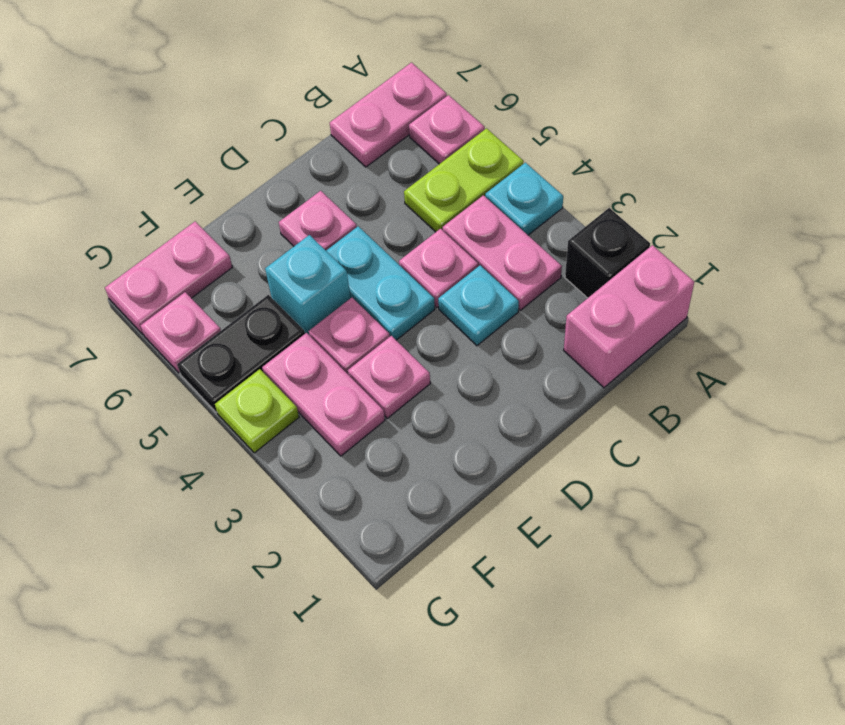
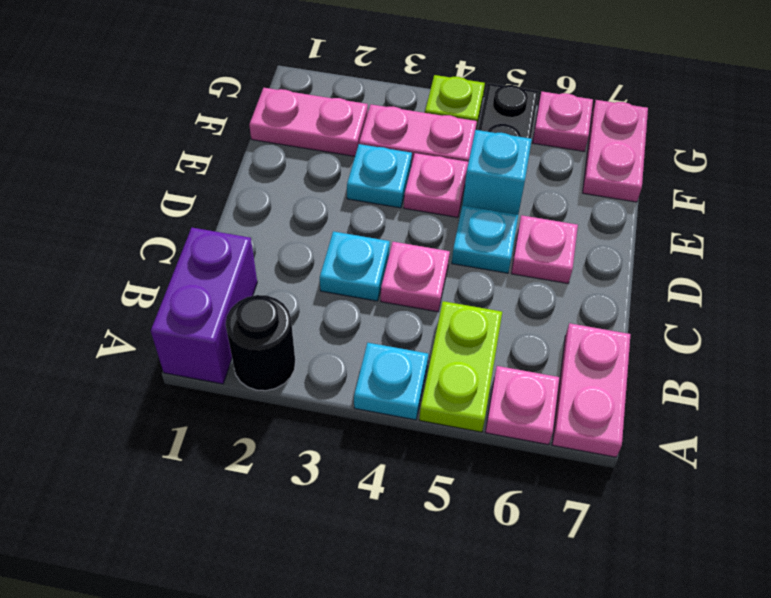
pink 1x2 brick [564,245,694,388] -> purple 1x2 brick [151,228,257,384]
black 1x1 brick [565,208,650,298] -> black 1x1 round brick [225,295,295,391]
pink 1x2 plate [443,195,562,310] -> pink 1x2 plate moved to [249,88,368,156]
cyan 1x2 plate [326,226,435,340] -> cyan 1x1 plate [452,206,518,273]
pink 1x1 plate [348,336,430,419] -> cyan 1x1 plate [347,144,412,208]

